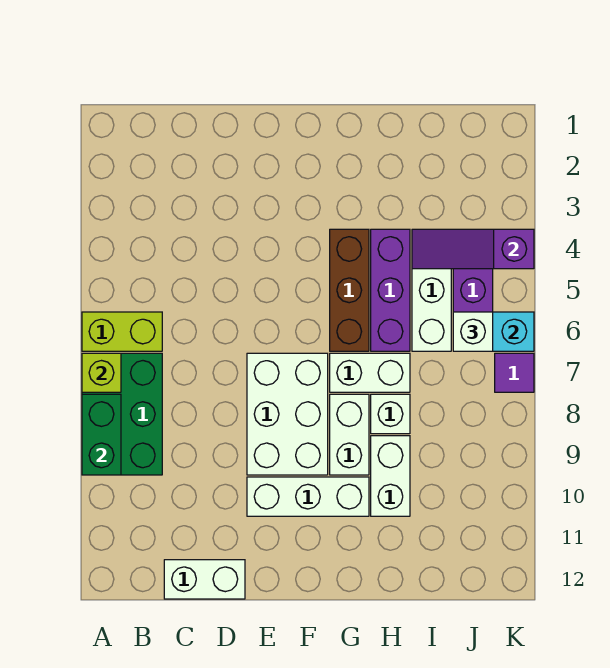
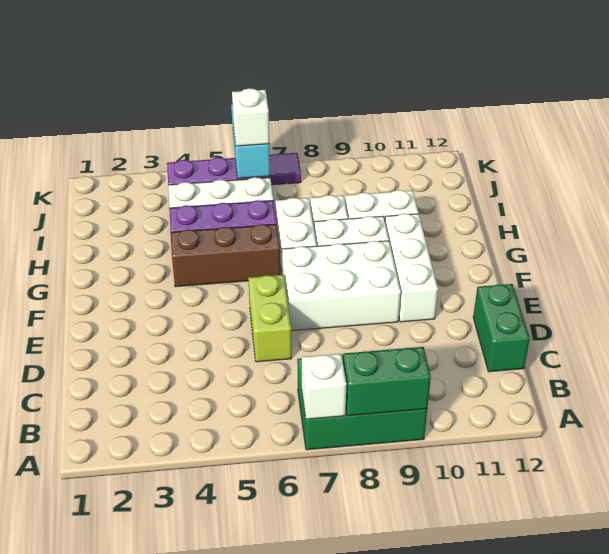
lime 1x2 brick [82,312,162,351] -> lime 1x2 brick moved to [248,275,292,362]
lime 1x1 brick [82,353,121,392] -> white 1x1 brick [302,354,346,419]
white 1x2 brick [164,560,245,599] -> green 1x2 brick [473,284,530,372]
purple 1x3 slope [412,229,534,269] -> none

